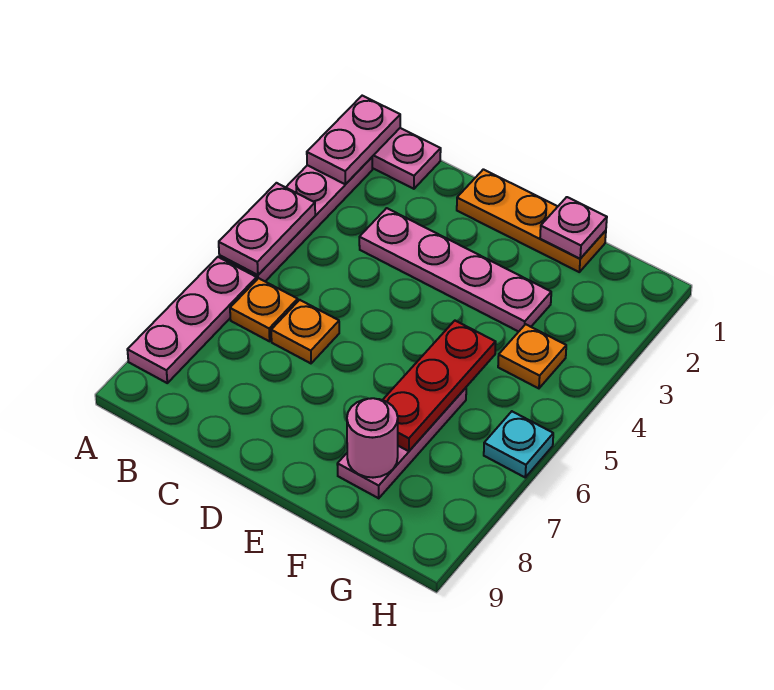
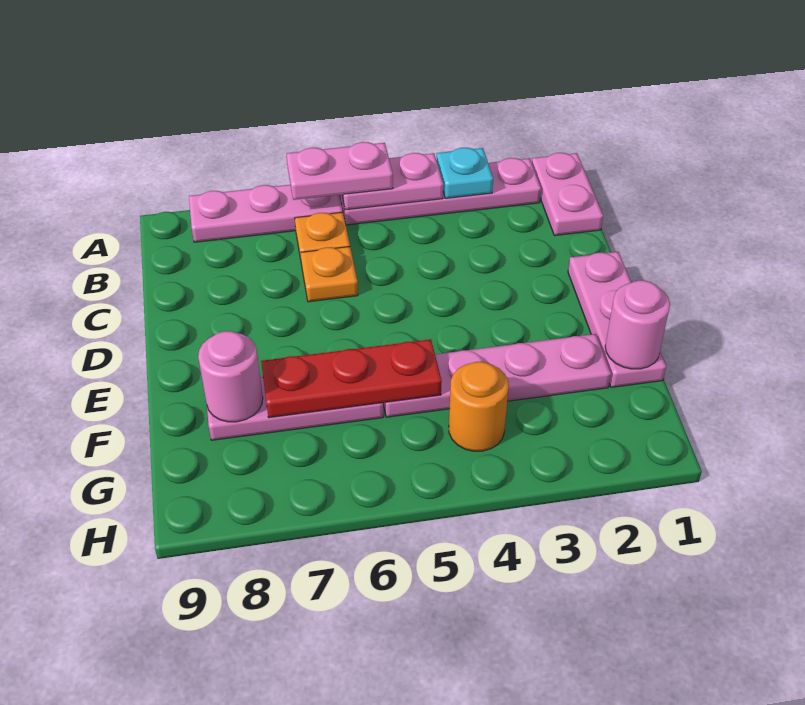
pink 1x2 plate [307,96,400,184] -> pink 1x2 plate moved to [287,142,393,200]
pink 1x4 plate [359,208,551,332] -> pink 1x4 plate turned to [383,334,611,417]
orange 1x3 plate [457,169,606,272] -> pink 1x3 plate [568,252,666,387]
pink 1x1 plate [540,197,607,259] -> pink 1x1 round brick [605,280,670,369]
orange 1x1 plate [498,324,566,388] -> orange 1x1 round brick [449,362,509,451]
cyan 1x1 plate [484,411,553,477] -> cyan 1x1 plate moved to [436,148,493,198]

